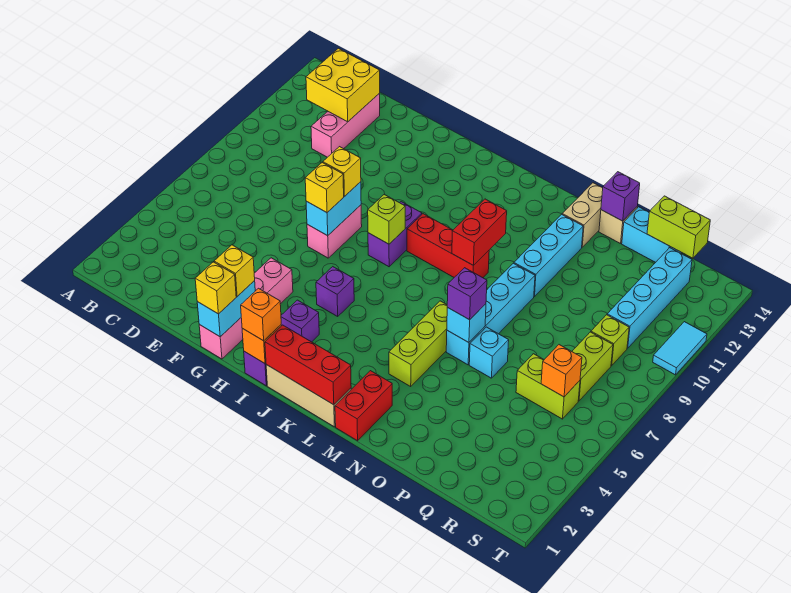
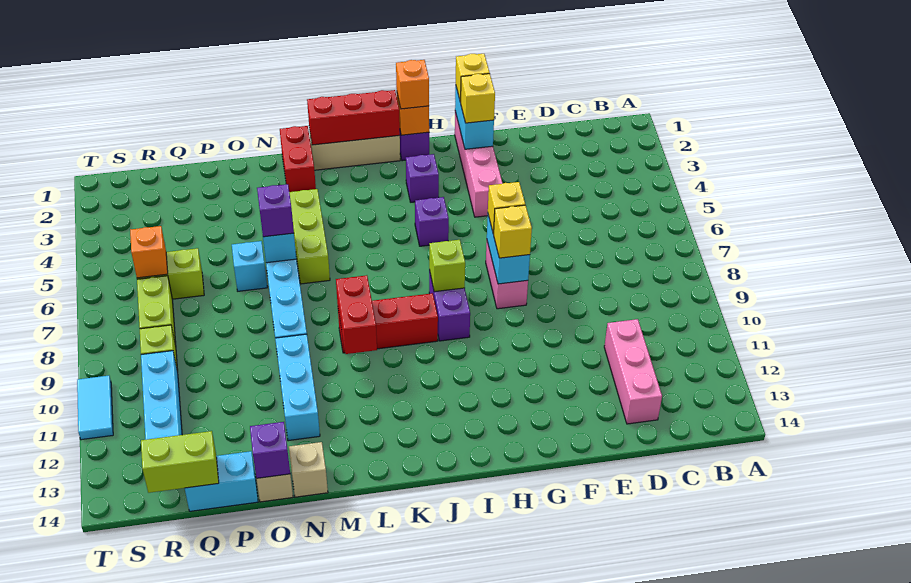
yellow 2x2 brick [306,48,380,122] -> none
tan 1x2 brick [562,183,603,247] -> tan 1x1 brick [289,442,328,497]

